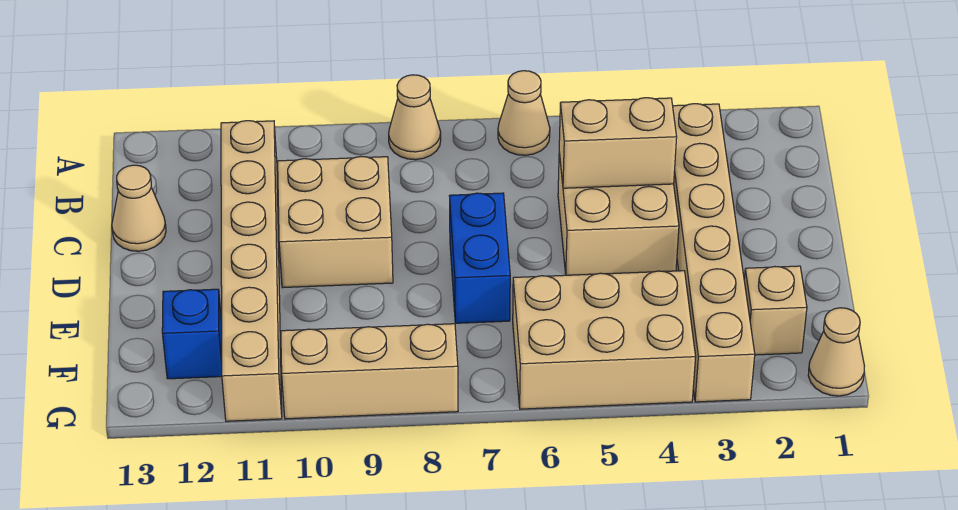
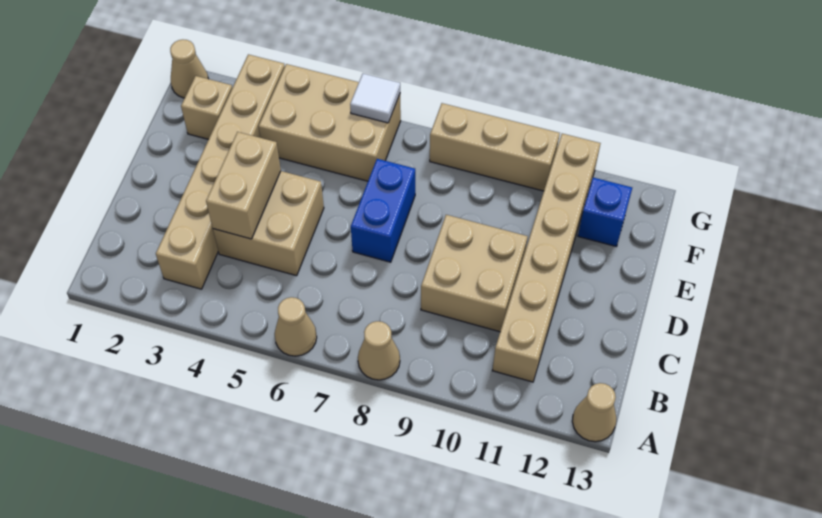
tan 1x2 brick [559,98,677,188] -> tan 1x2 brick turned to [206,132,281,239]
tan 1x1 cone [112,165,166,251] -> tan 1x1 cone moved to [572,383,616,442]
none -> white 1x1 tile [350,74,400,123]

